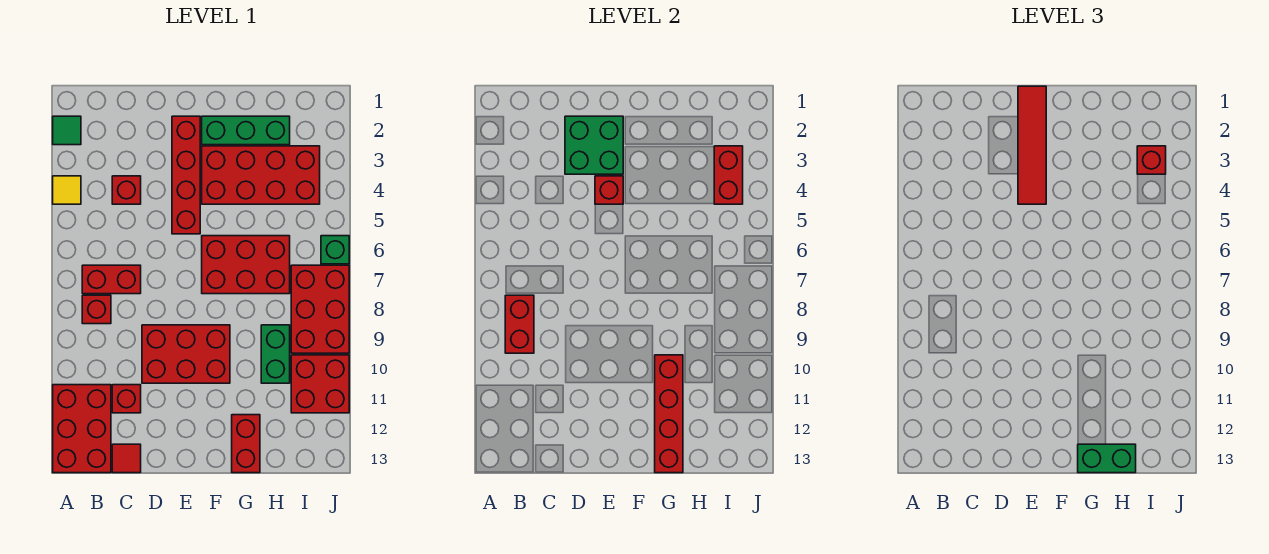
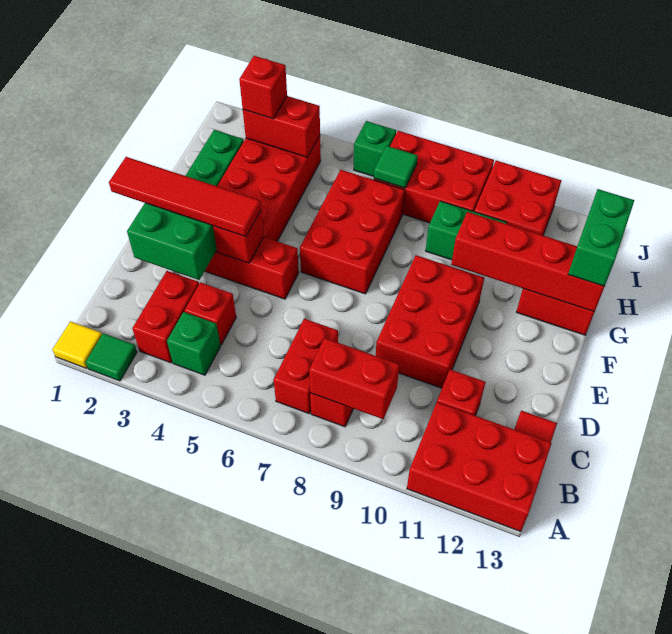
yellow 1x1 tile [53,176,81,204] -> yellow 1x1 tile moved to [52,321,102,368]
none -> red 1x2 brick [132,271,199,363]
none -> green 1x1 brick [167,312,221,375]
none -> green 1x1 tile [374,146,418,188]

